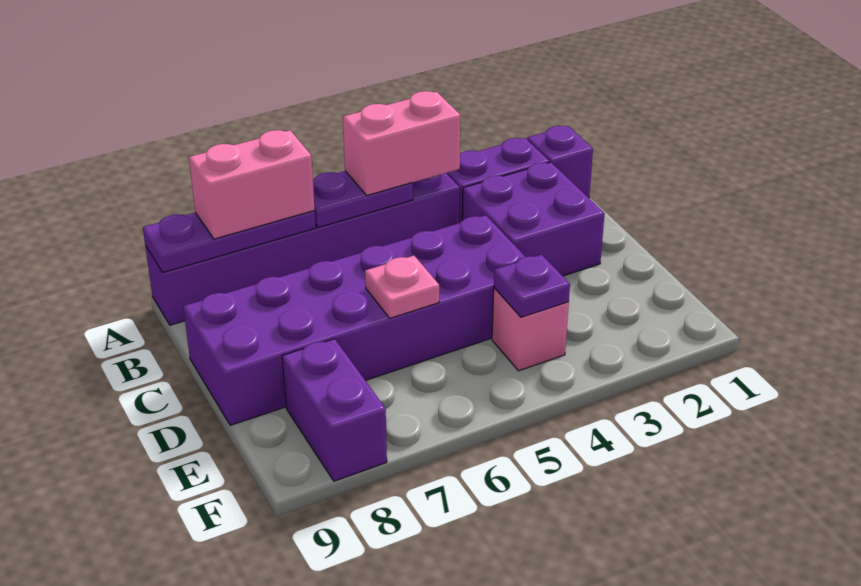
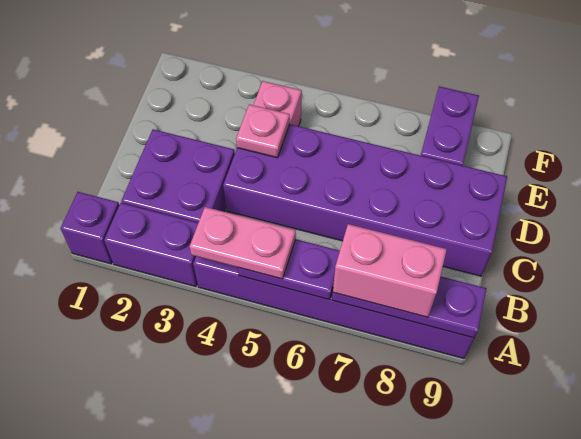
pink 1x2 brick [343,91,461,195] -> pink 1x2 plate [190,207,296,279]
pink 1x1 plate [365,256,439,318] -> pink 1x1 plate moved to [236,104,290,158]
purple 1x1 plate [494,255,570,317] -> none

